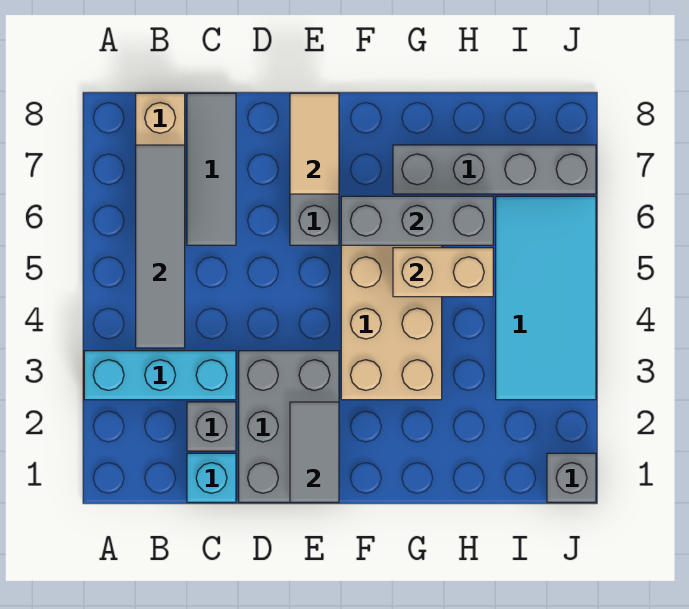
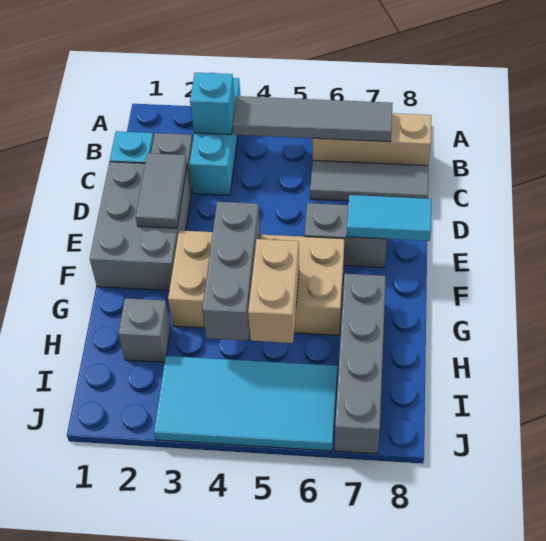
none -> cyan 1x1 brick [190,73,235,135]
grey 2x3 brick [239,351,339,502] -> grey 2x3 brick turned to [90,162,191,291]
grey 1x2 tile [290,402,339,502] -> grey 1x2 tile turned to [136,153,187,228]
tan 1x2 tile [290,93,339,194] -> cyan 1x2 tile [347,195,431,241]
grey 1x3 brick [341,196,493,245] -> grey 1x3 brick moved to [202,202,260,341]
grey 1x1 brick [547,453,596,502] -> grey 1x1 brick moved to [118,298,171,362]

